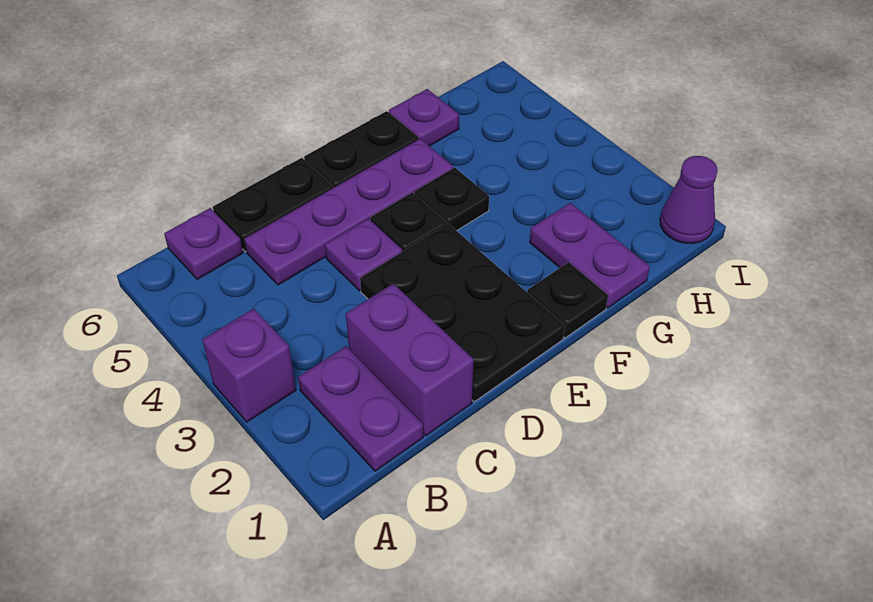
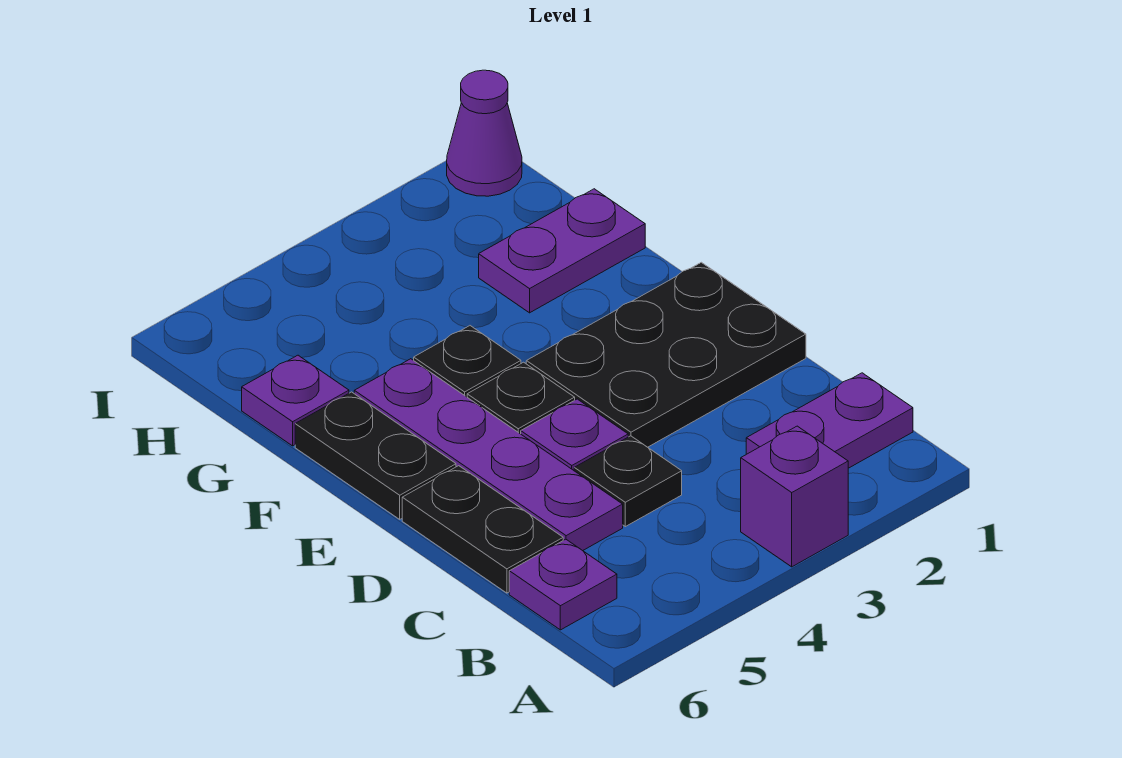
purple 1x2 brick [346,284,474,436] -> none
black 1x1 plate [527,262,608,338] -> black 1x1 plate moved to [574,436,682,527]

